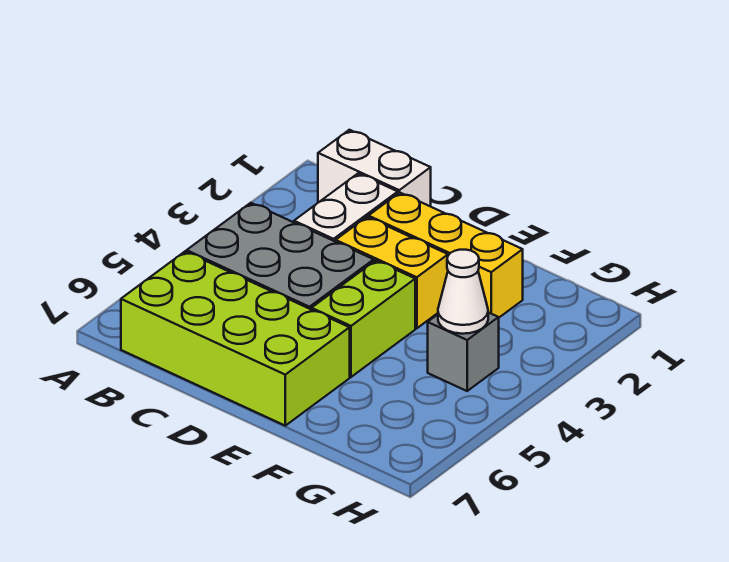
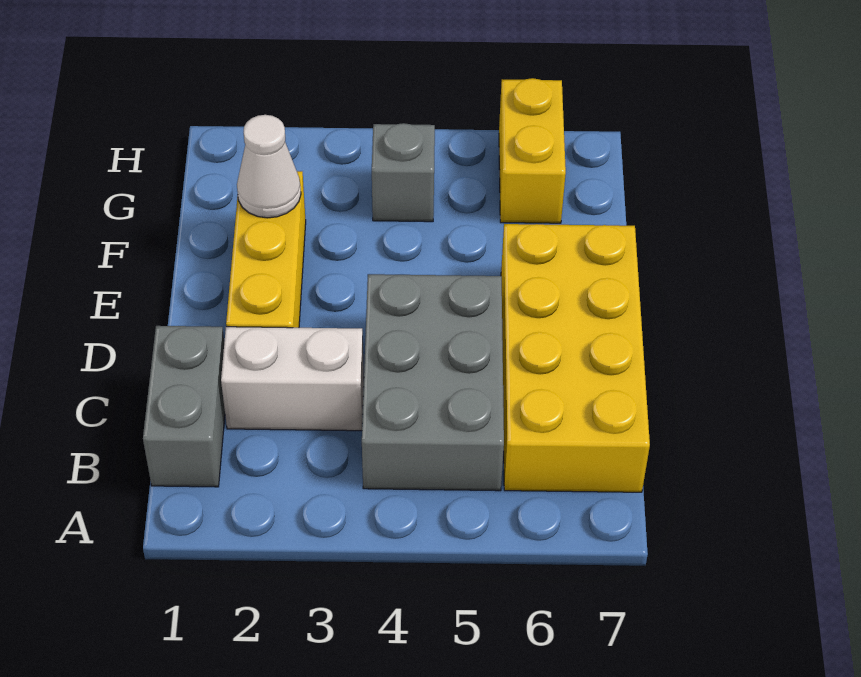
white 1x2 brick [318,130,431,206] -> grey 1x2 brick [143,326,225,487]
lime 2x4 brick [121,252,350,426] -> yellow 2x4 brick [501,224,650,492]
yellow 1x2 brick [336,217,448,328] -> yellow 1x2 brick moved to [499,78,566,223]
lime 1x2 brick [311,260,415,377] -> none
white 1x1 cone [438,250,488,334] -> white 1x1 cone moved to [237,115,301,218]

